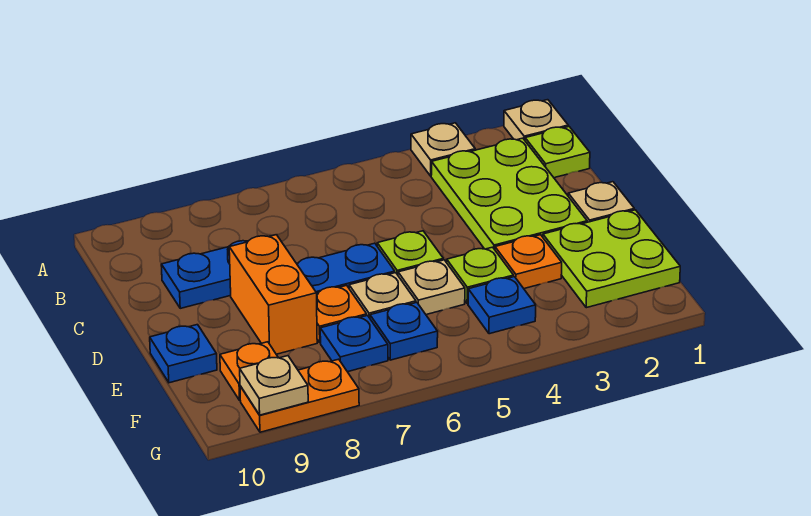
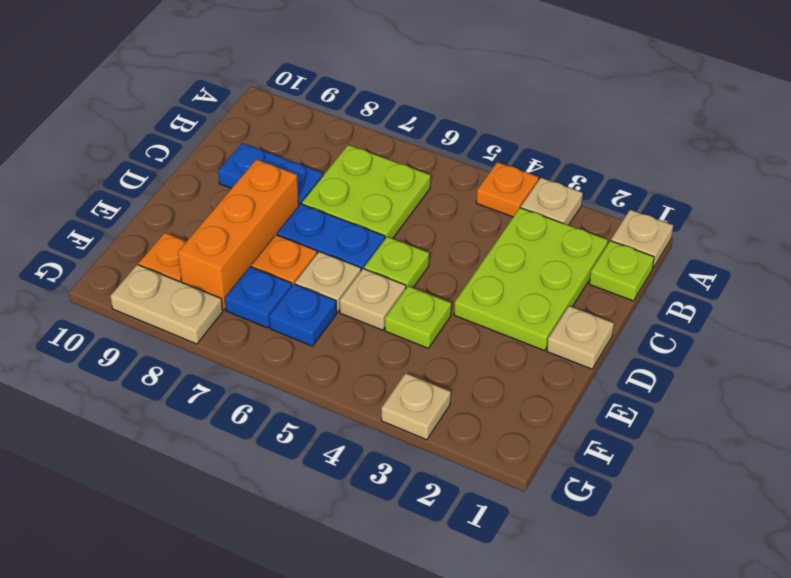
orange 1x2 brick [229,235,317,354] -> orange 1x3 brick [178,159,299,310]
lime 2x2 plate [543,210,680,308] -> lime 2x2 plate moved to [302,145,431,239]
orange 1x1 plate [495,235,562,289] -> orange 1x1 plate moved to [476,162,539,217]
blue 1x1 plate [150,325,217,383] -> none
blue 1x1 plate [468,277,536,334] -> none
orange 1x2 plate [240,359,359,432] -> tan 1x2 plate [110,265,223,344]
tan 1x1 plate [240,356,308,415] -> tan 1x1 plate moved to [381,373,451,440]

